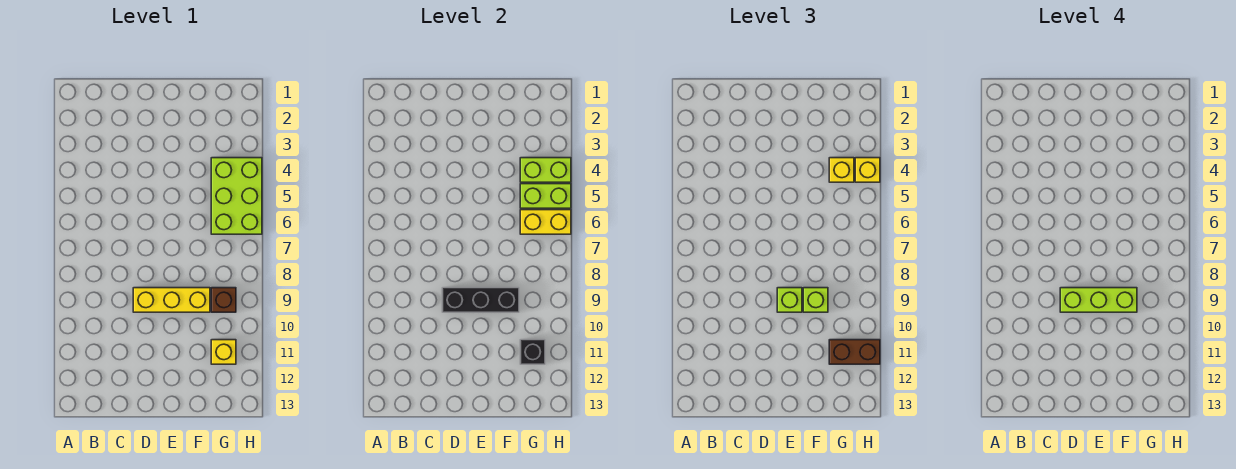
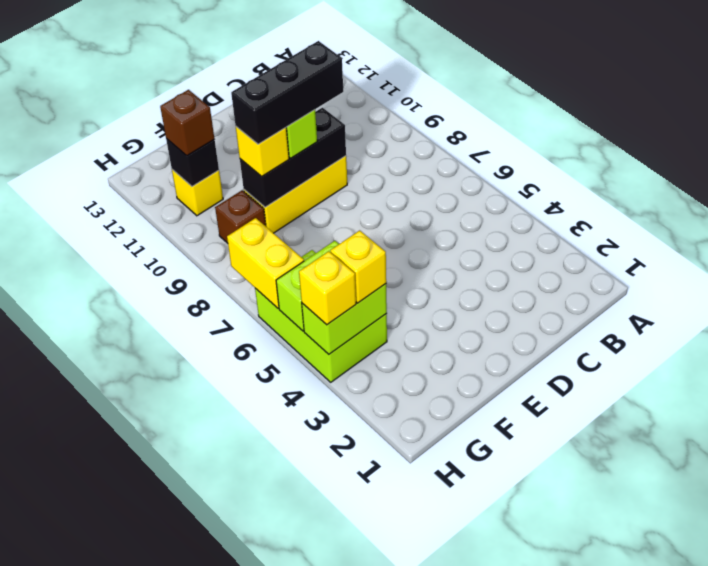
lime 1x3 brick [1060,288,1137,312] -> black 1x3 brick [231,41,343,144]
lime 1x1 brick [803,288,828,312] -> yellow 1x1 brick [236,127,289,177]
yellow 1x2 brick [520,210,571,234] -> yellow 1x2 brick turned to [227,218,304,308]
brown 1x2 brick [829,340,880,364] -> brown 1x1 brick [160,90,214,156]

